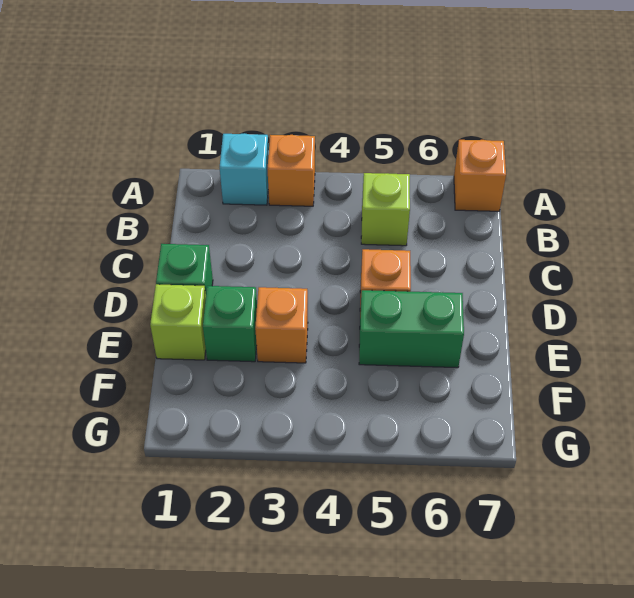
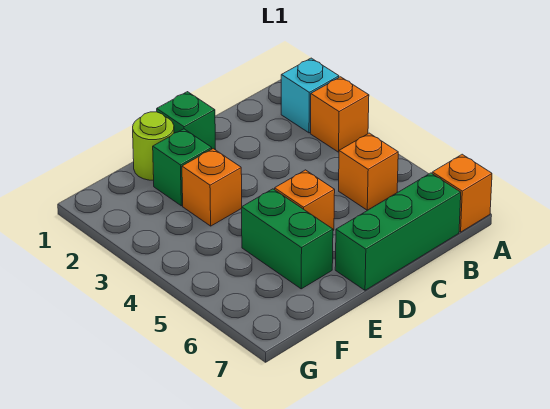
lime 1x1 brick [361,173,410,246] -> orange 1x1 brick [339,133,398,210]
none -> green 1x3 brick [335,173,461,290]
lime 1x1 brick [150,284,206,360] -> lime 1x1 round brick [133,112,174,180]

